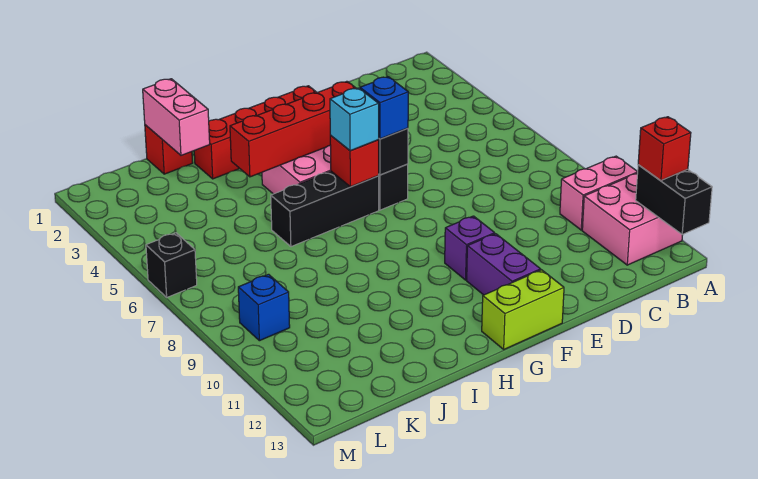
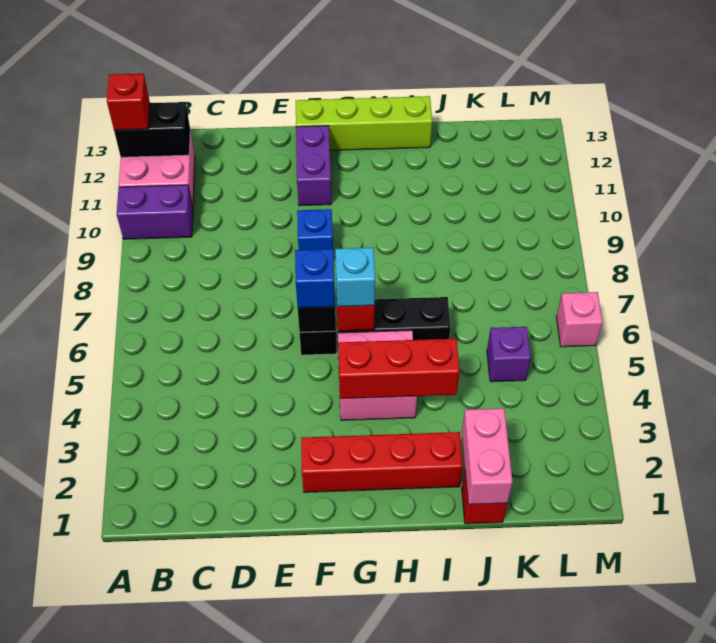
pink 1x2 brick [560,156,638,230] -> purple 1x2 brick [117,185,193,239]
black 1x2 brick [636,165,712,235] -> black 1x2 brick turned to [114,102,190,157]
red 1x4 brick [230,81,357,177] -> red 1x3 brick [338,339,460,399]
purple 1x1 brick [445,216,495,280] -> purple 1x1 brick moved to [487,327,531,382]
lime 1x2 brick [482,270,564,349] -> lime 1x4 brick [296,96,432,150]
blue 1x1 brick [238,274,290,341] -> blue 1x1 brick moved to [297,209,333,250]
black 1x1 brick [146,233,197,297] -> pink 1x1 brick [556,292,603,347]

